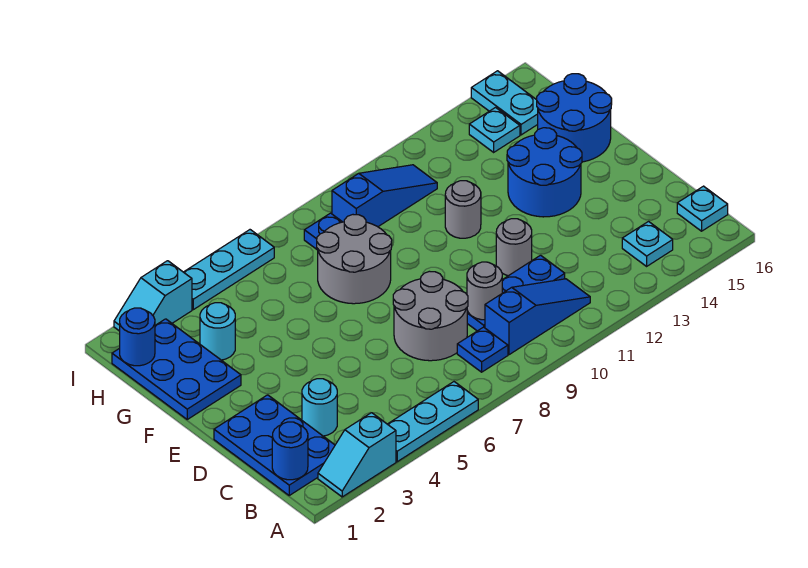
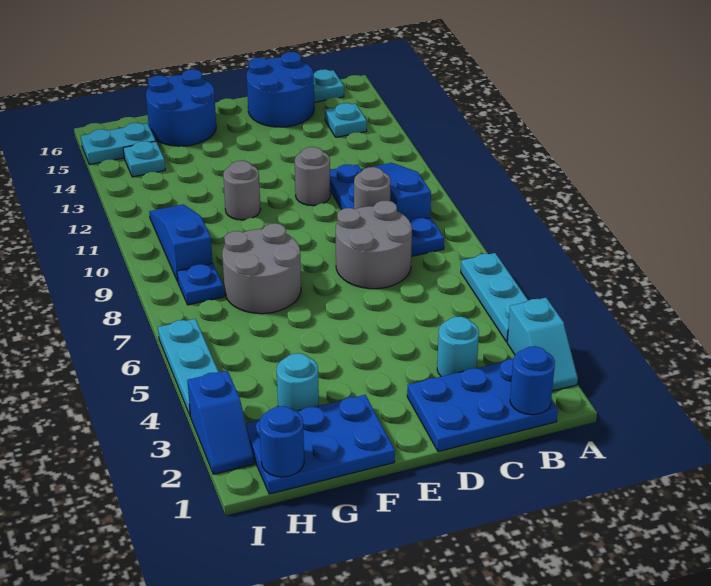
blue 2x2 round brick [507,128,582,217] -> blue 2x2 round brick moved to [247,52,314,127]
cyan 1x2 slope [114,261,192,331] -> blue 1x2 slope [187,371,254,474]

